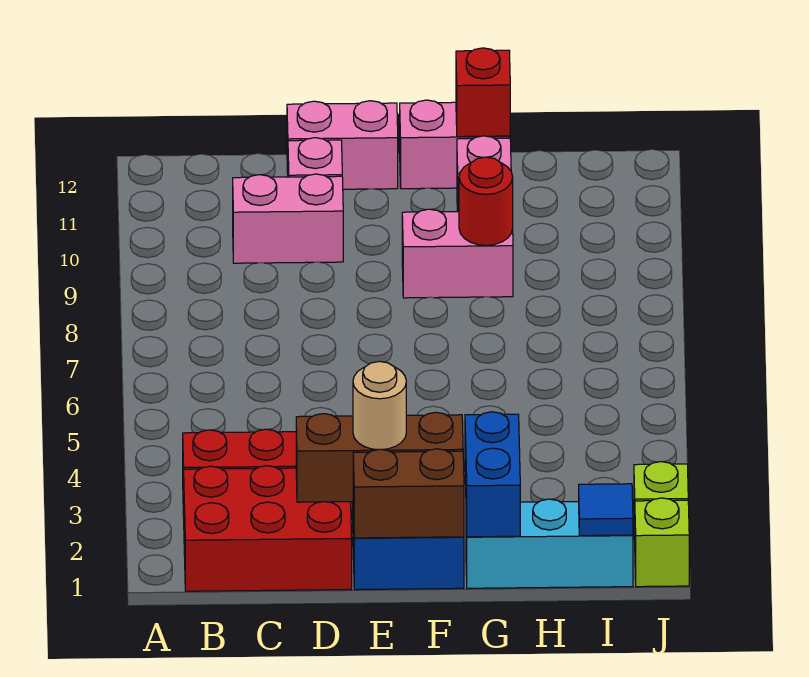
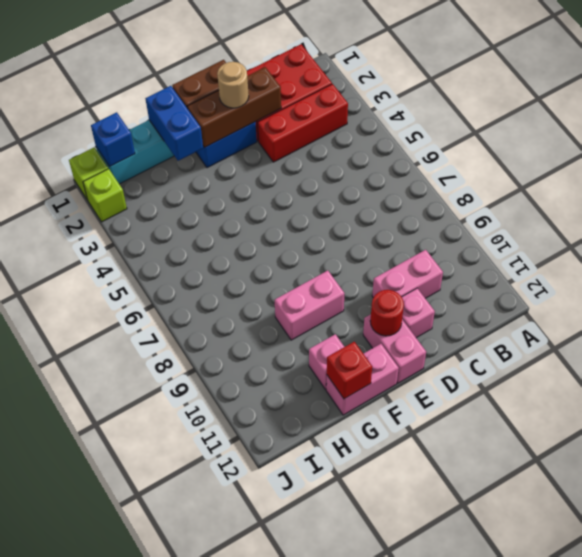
pink 1x2 brick [287,101,398,189] -> pink 1x2 brick turned to [363,314,426,383]
red 1x1 round brick [459,157,513,245] -> red 1x1 round brick moved to [370,290,404,336]
blue 1x1 tile [579,484,633,536] -> blue 1x1 brick [91,112,135,167]

